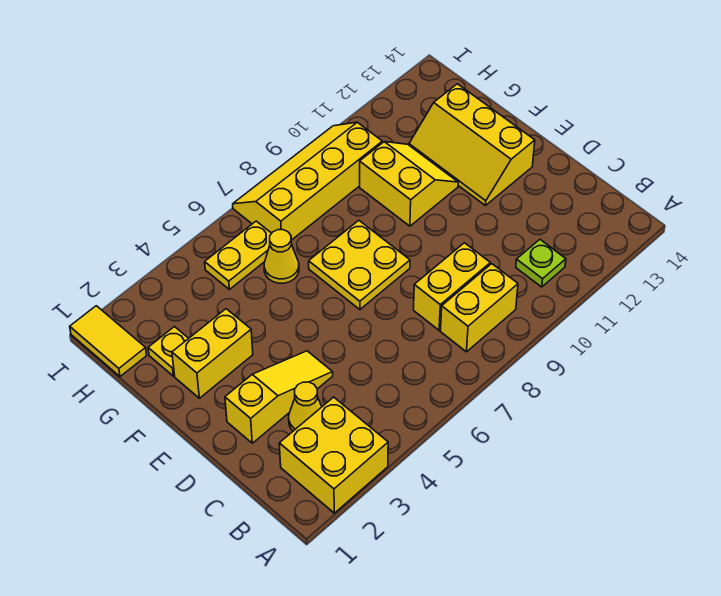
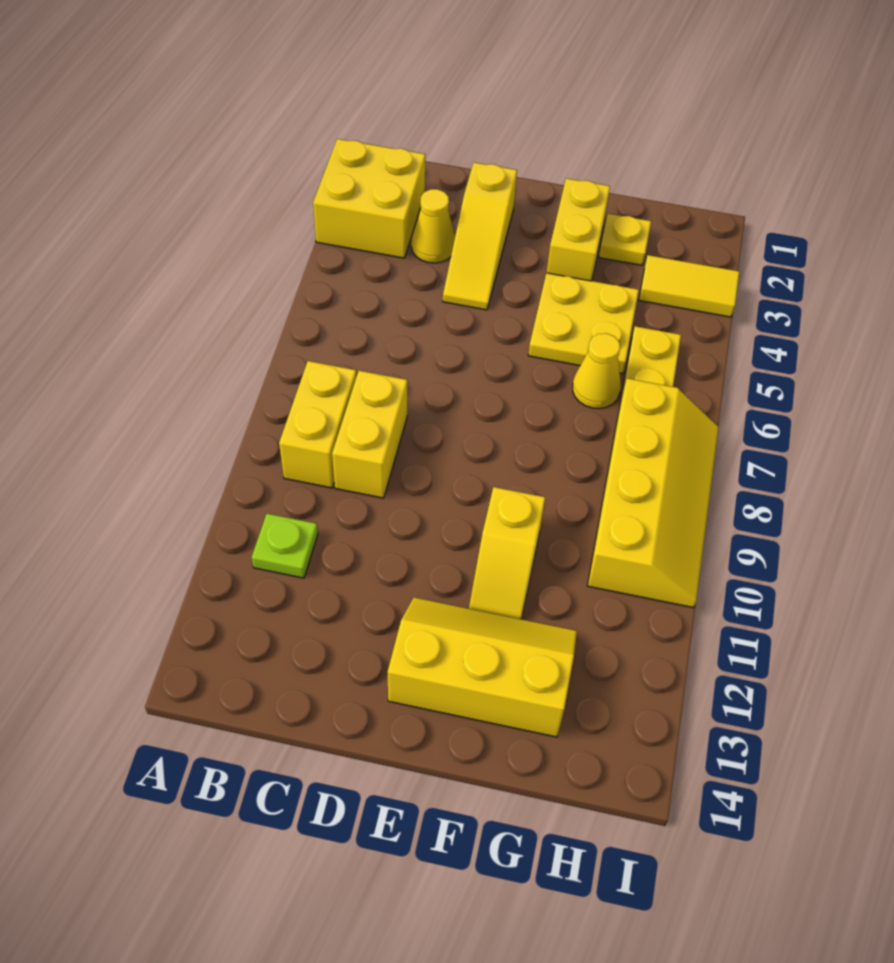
yellow 2x2 plate [309,221,410,310] -> yellow 2x2 plate moved to [528,273,639,373]
yellow 2x2 slope [360,142,458,226] -> yellow 1x2 slope [469,487,545,619]
yellow 1x2 tile [70,306,147,377] -> yellow 1x2 tile moved to [639,255,739,317]

